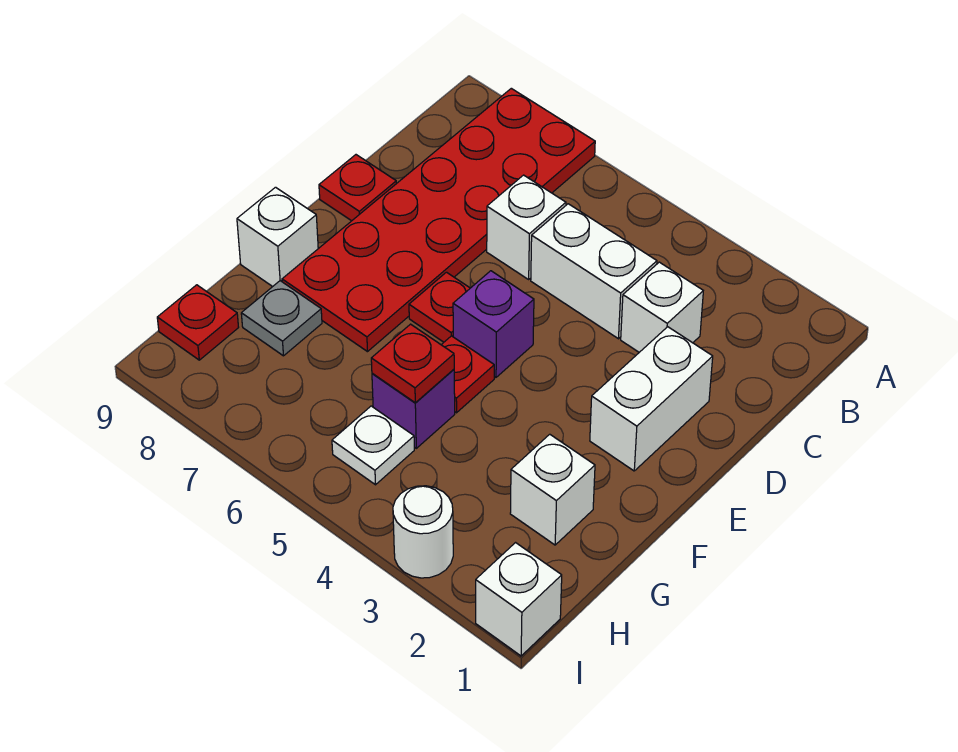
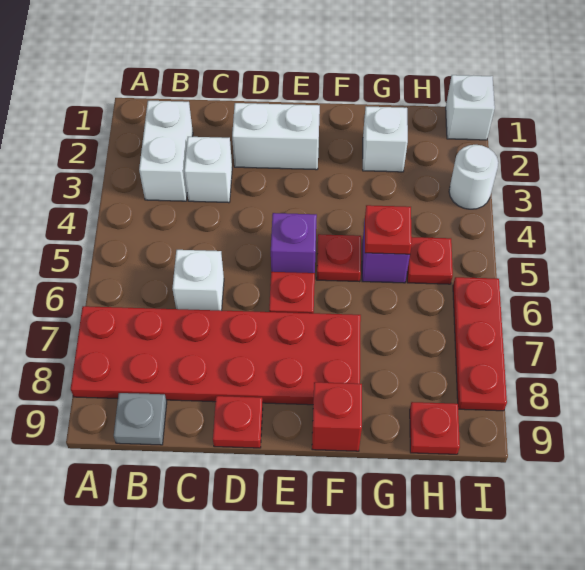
white 1x2 brick [531,204,657,339] -> white 1x2 brick moved to [139,101,193,201]
white 1x1 brick [237,187,318,287] -> red 1x1 brick [312,382,362,451]
grey 1x1 plate [241,281,322,356] -> grey 1x1 plate moved to [114,393,167,445]
white 1x1 plate [332,406,414,485] -> red 1x1 plate [407,237,453,284]
none -> red 1x3 plate [453,277,507,411]

